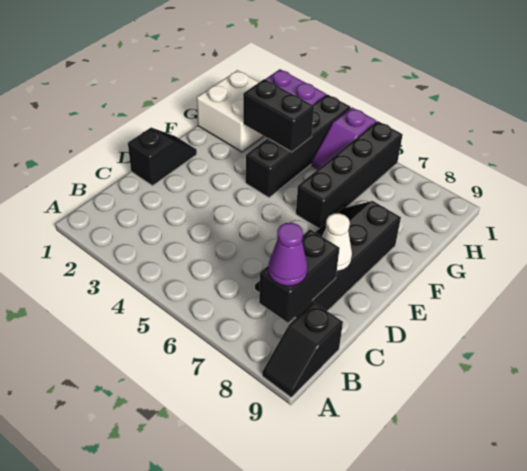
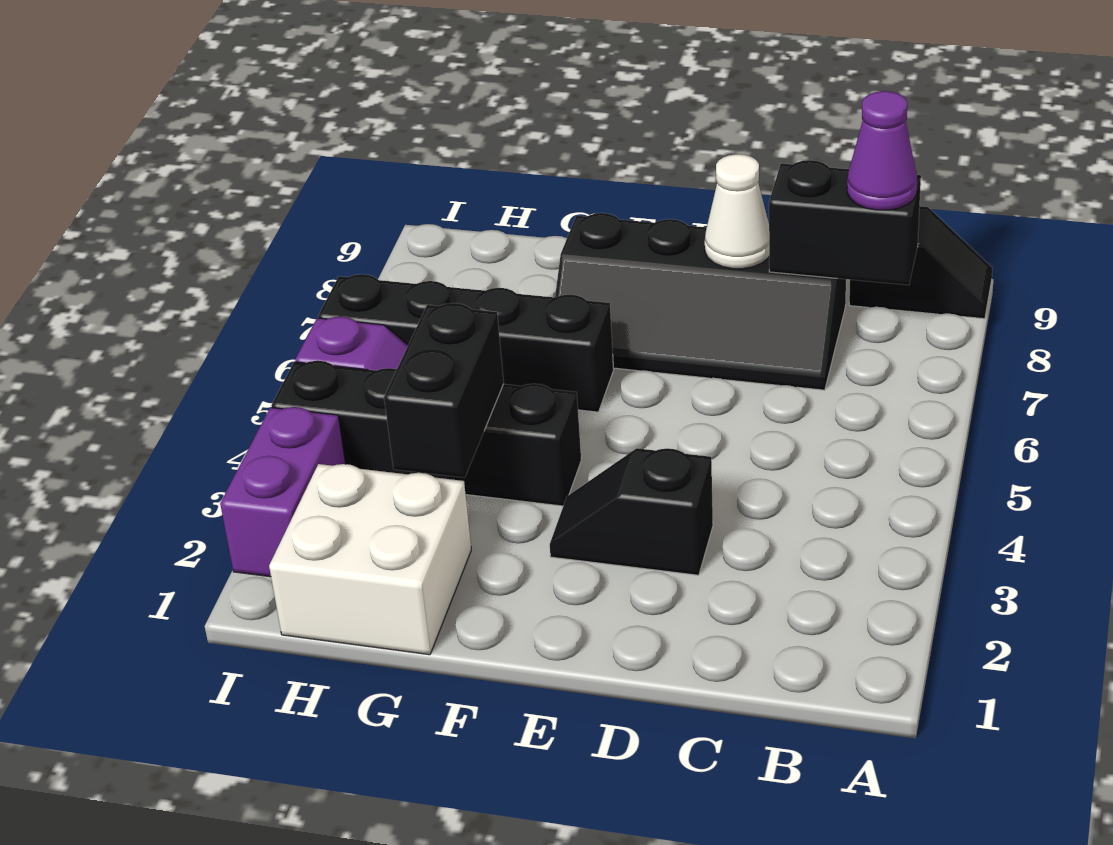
black 1x2 slope [128,128,197,186] -> black 1x2 slope moved to [550,448,713,575]

